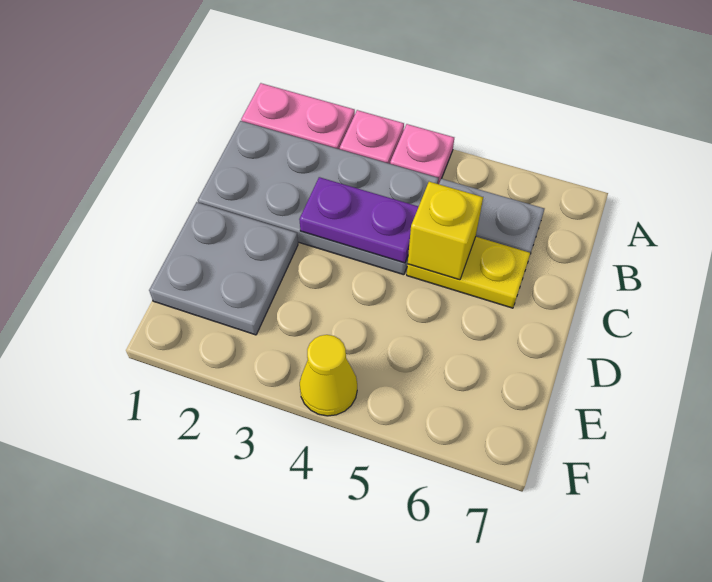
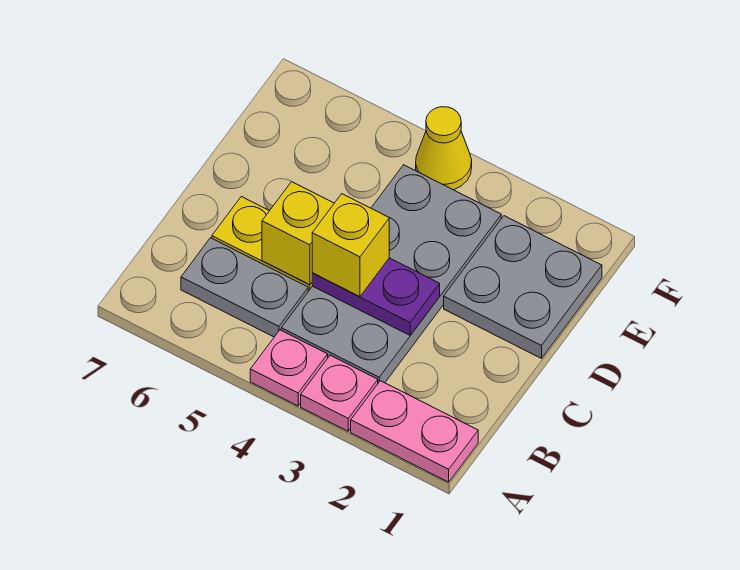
grey 2x4 plate [198,121,438,275] -> grey 2x4 plate turned to [281,165,501,383]
none -> yellow 1x1 brick [312,194,389,297]

